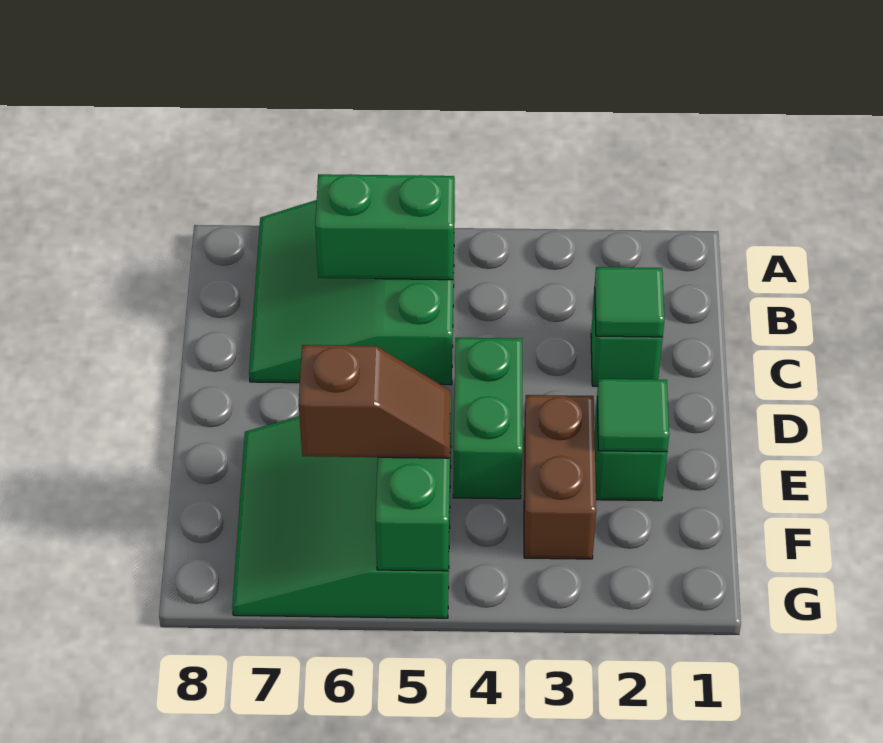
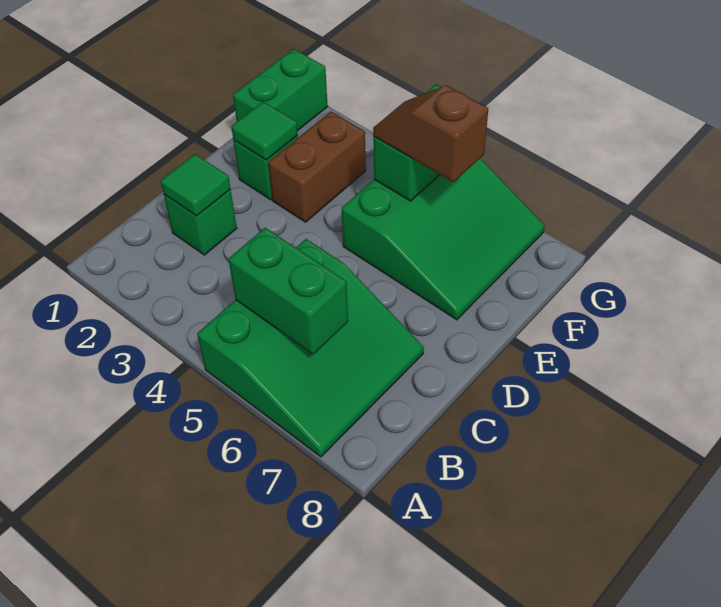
green 1x2 brick [453,338,523,499] -> green 1x2 brick moved to [233,49,328,131]

